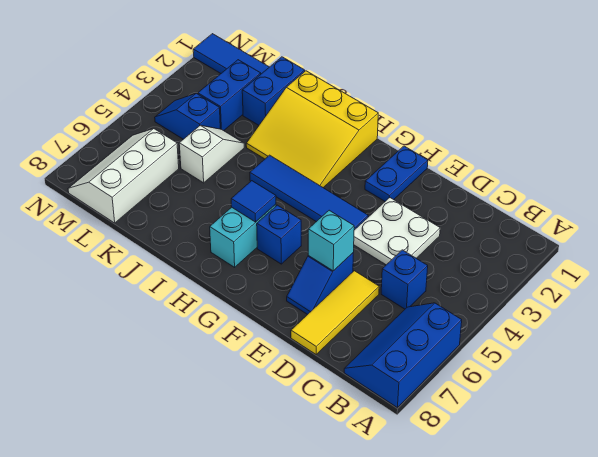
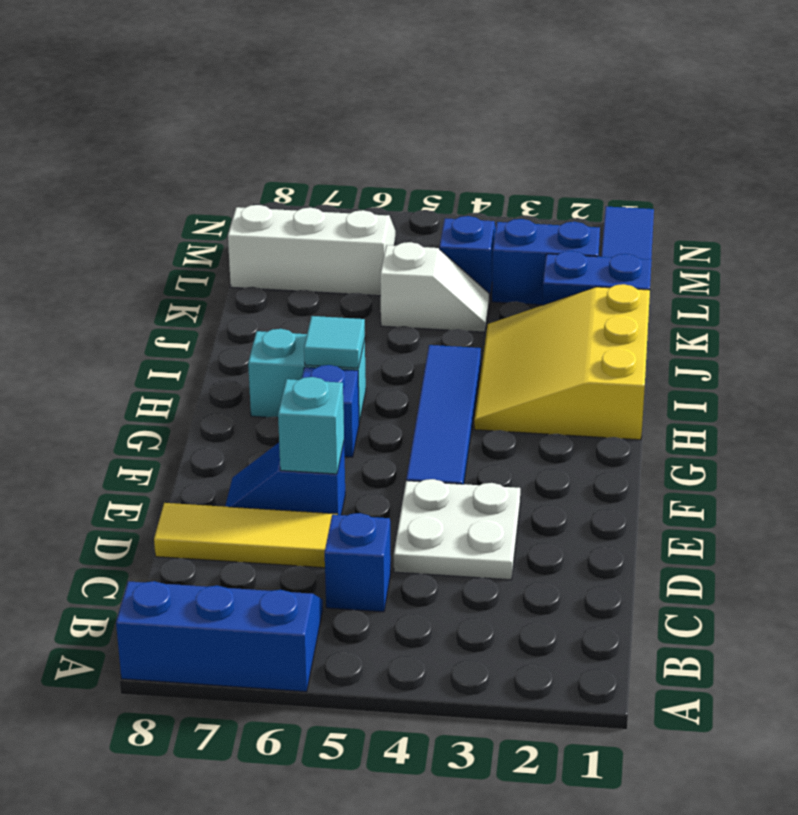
blue 1x2 plate [365,146,428,201] -> none
blue 1x1 tile [231,181,276,222] -> cyan 1x1 tile [304,316,365,368]

